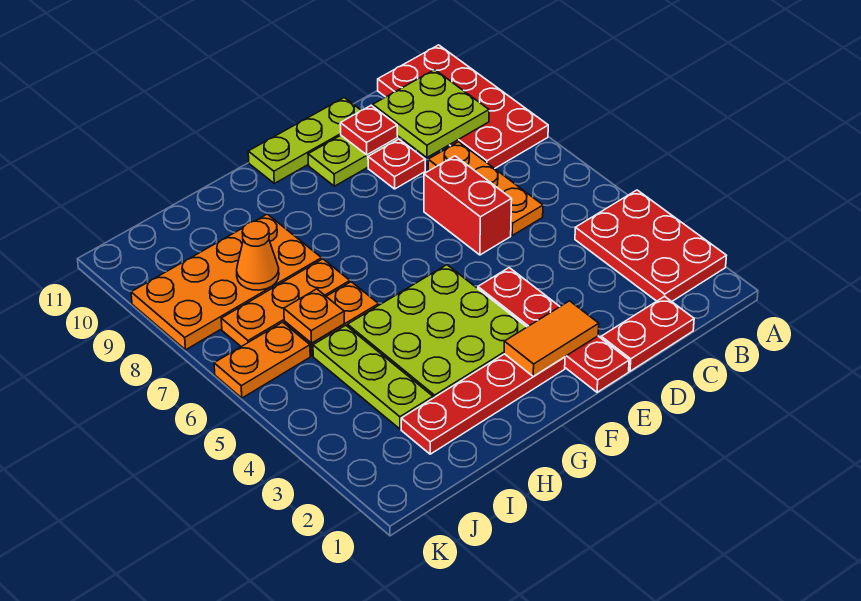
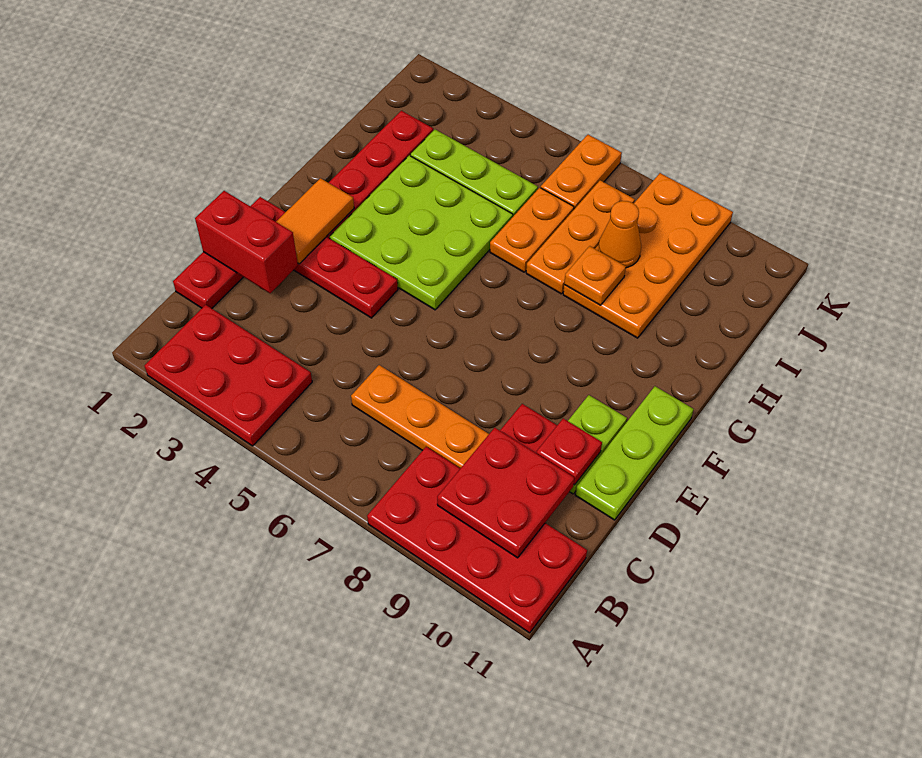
lime 2x2 plate [373,70,489,158] -> red 2x2 plate [437,428,574,558]
red 1x2 brick [424,156,512,255] -> red 1x2 brick moved to [195,191,298,293]
orange 1x1 plate [284,289,344,343] -> orange 1x1 plate moved to [564,246,626,305]

